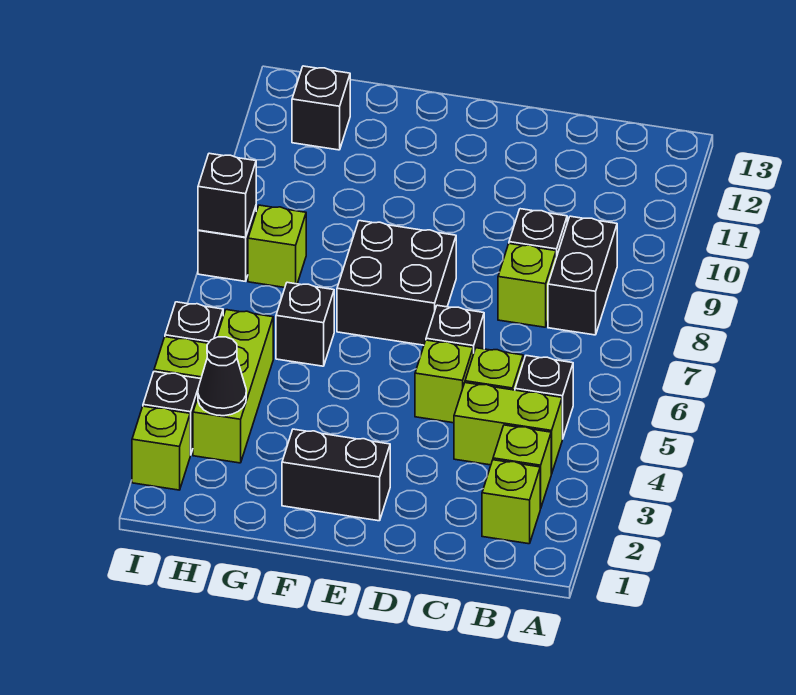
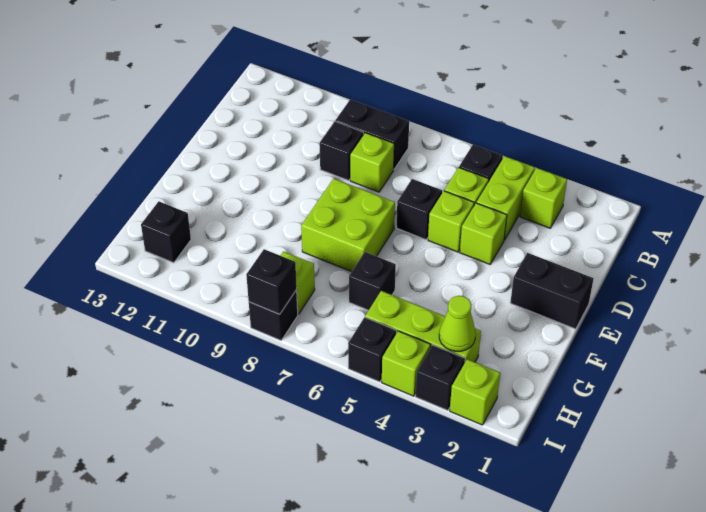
lime 1x1 brick [482,460,540,544] -> lime 1x1 brick moved to [460,203,507,264]
black 1x2 brick [282,429,390,521] -> black 1x2 brick turned to [510,253,594,329]
black 2x2 brick [337,221,456,345] -> lime 2x2 brick [301,179,395,272]
black 1x1 cone [198,337,246,416] -> lime 1x1 cone [439,296,476,351]

